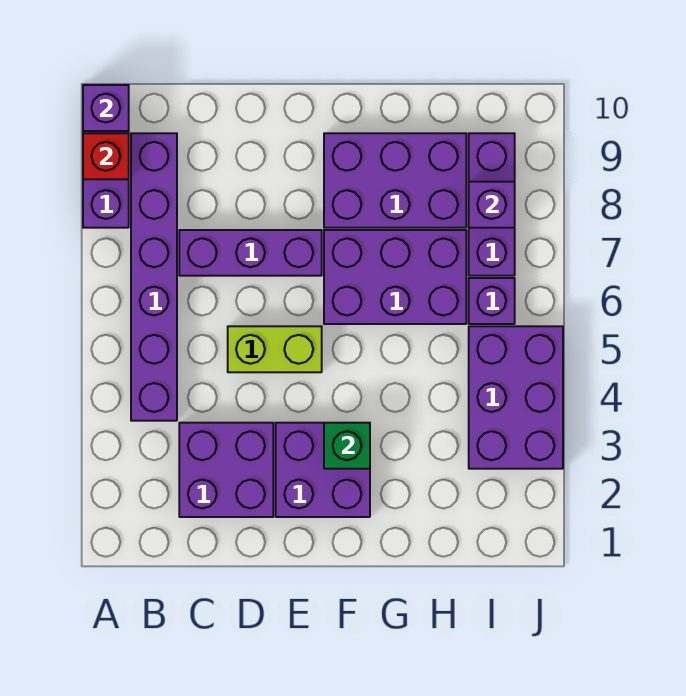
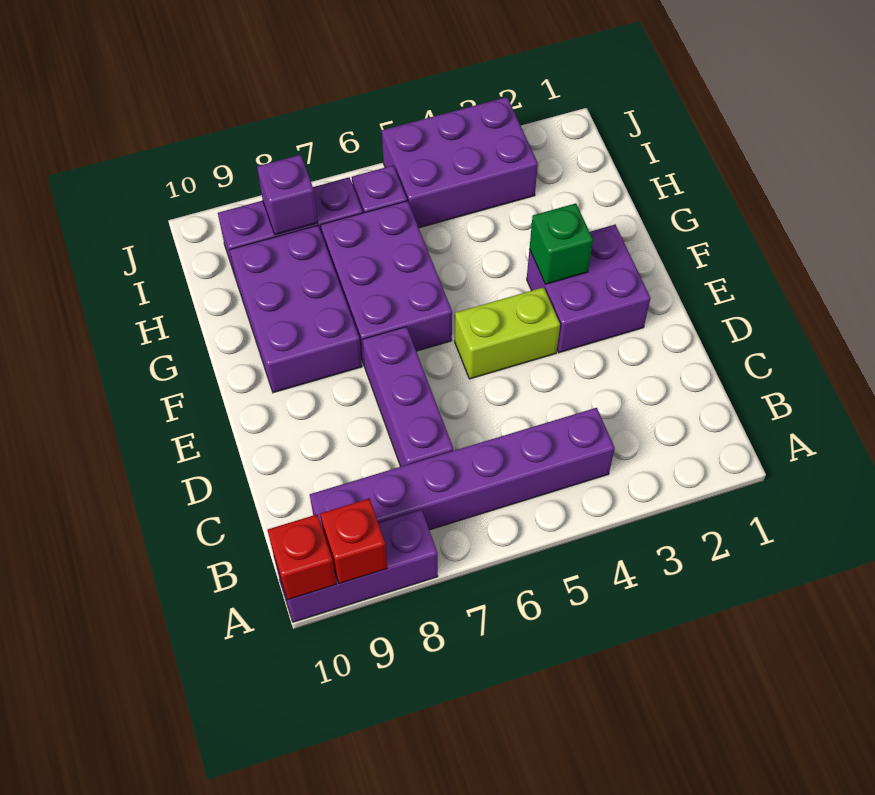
purple 1x1 brick [83,85,129,131] -> red 1x1 brick [268,515,336,600]
purple 2x2 brick [179,423,273,517] -> none
lime 1x2 brick [228,326,322,372] -> lime 1x2 brick turned to [455,287,560,379]

